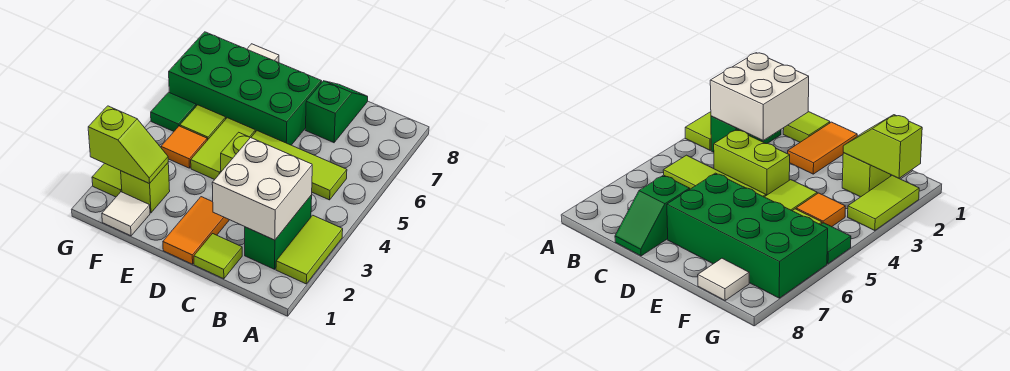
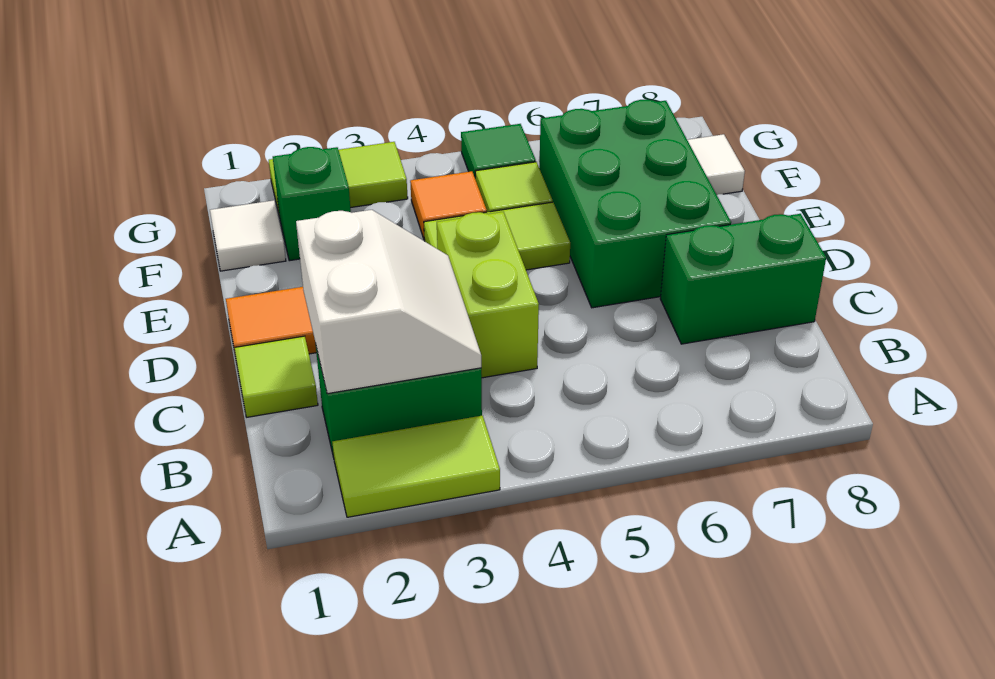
white 2x2 brick [212,137,312,240] -> white 2x2 slope [296,210,481,394]
lime 1x3 tile [251,131,347,200] -> none
green 1x2 slope [305,81,368,143] -> green 1x2 brick [660,214,826,344]
green 2x4 brick [169,32,321,145] -> green 2x3 brick [539,100,731,308]
lime 1x1 brick [121,163,170,213] -> green 1x1 brick [273,147,351,261]
lime 1x2 slope [88,106,168,184] -> none

